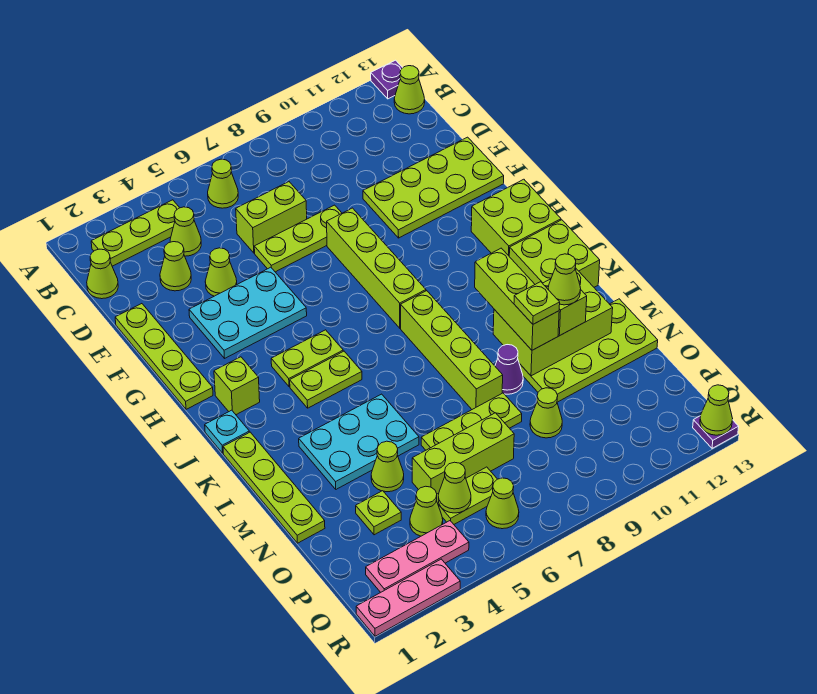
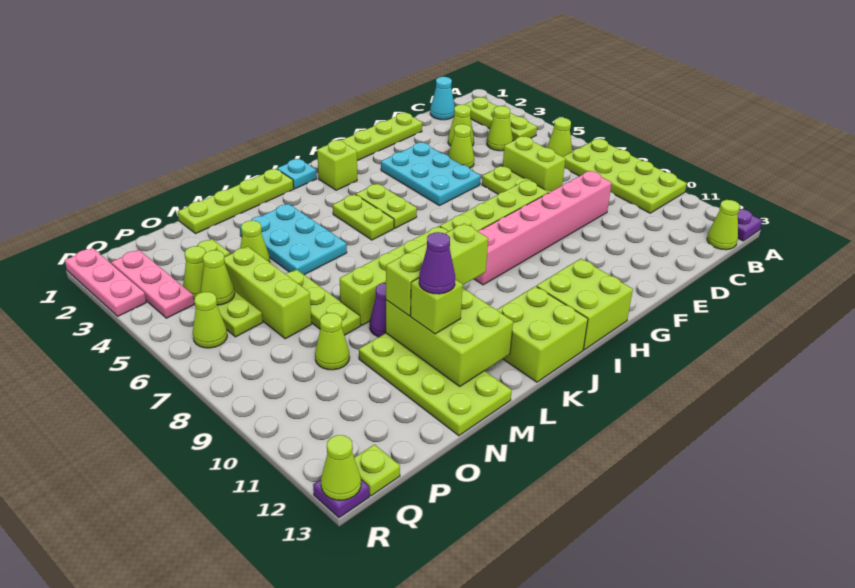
lime 1x1 cone [87,249,118,299] -> cyan 1x1 cone [430,77,455,120]
none -> pink 1x6 brick [474,171,612,285]
lime 2x4 plate [363,137,504,238] -> lime 2x4 plate moved to [563,139,687,213]
lime 1x1 plate [514,282,560,324] -> lime 1x1 plate moved to [354,445,400,496]
lime 1x1 cone [548,254,581,305] -> purple 1x1 cone [419,232,455,294]

